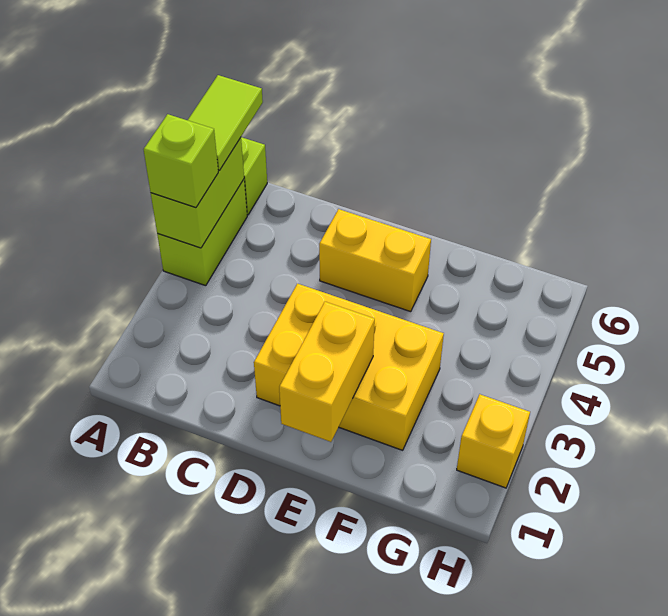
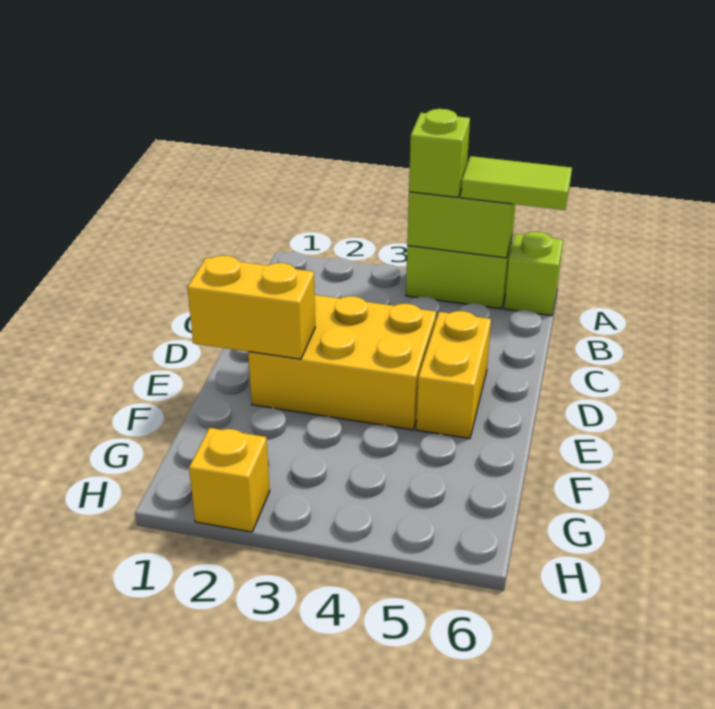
yellow 2x3 brick [254,284,444,450] -> yellow 2x3 brick turned to [248,295,436,430]

